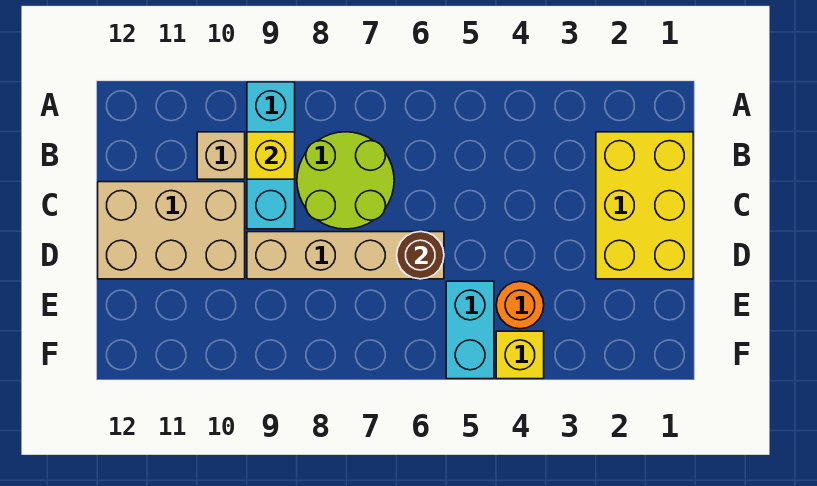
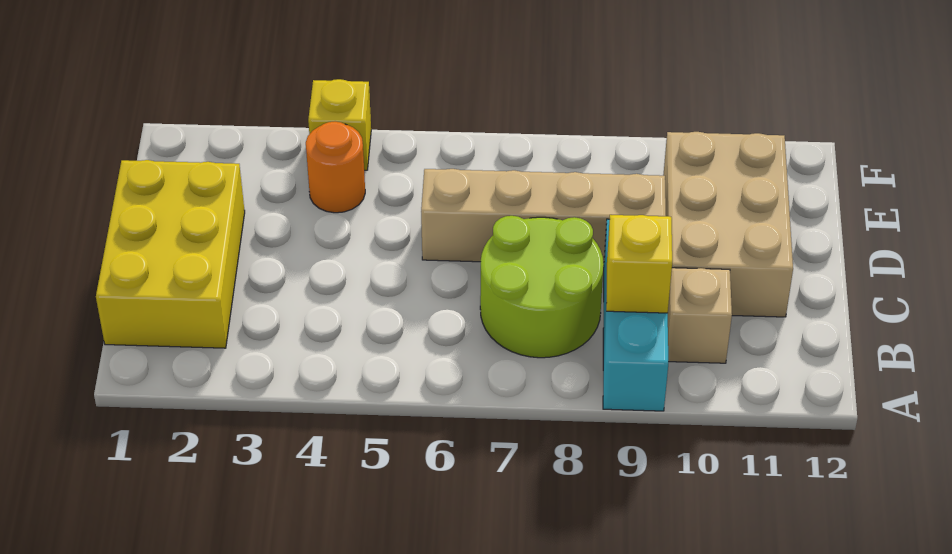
tan 2x3 brick [98,182,245,279] -> tan 2x3 brick turned to [663,132,793,317]
brown 1x1 round brick [397,232,444,279] -> none
cyan 1x2 brick [446,281,494,379] -> none

